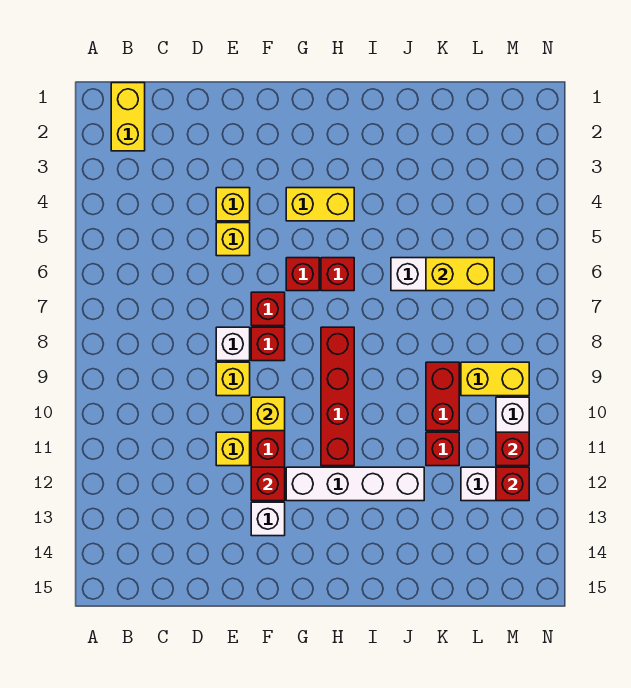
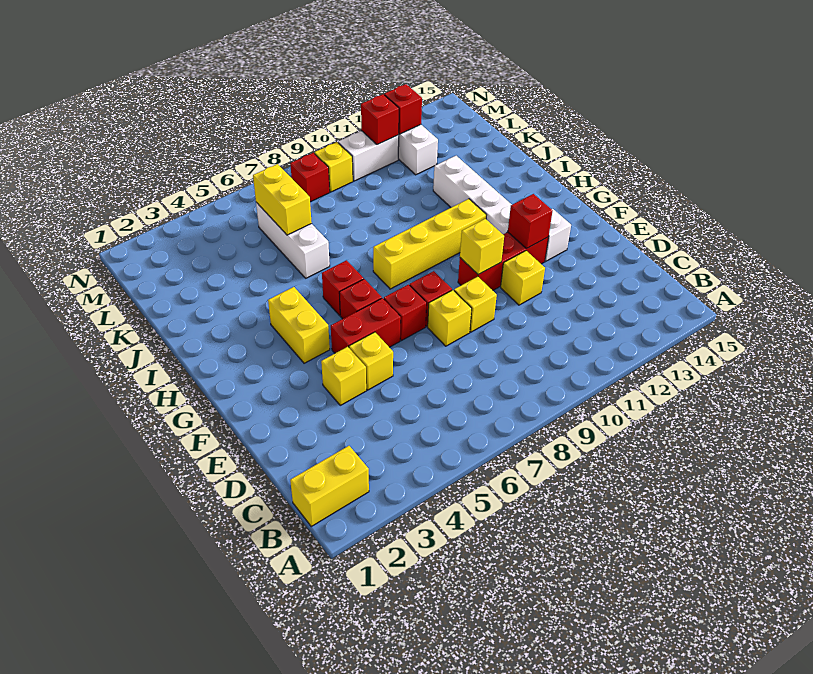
white 1x1 brick [216,327,250,361] -> yellow 1x1 brick [428,290,472,346]
red 1x4 brick [321,327,354,466] -> yellow 1x4 brick [373,199,486,289]
red 1x2 brick [426,362,459,431] -> red 1x2 brick moved to [331,298,401,353]
red 1x1 brick [426,432,459,466] -> red 1x1 brick moved to [290,153,330,202]
yellow 1x2 brick [461,362,529,396] -> yellow 1x1 brick [315,142,353,192]

